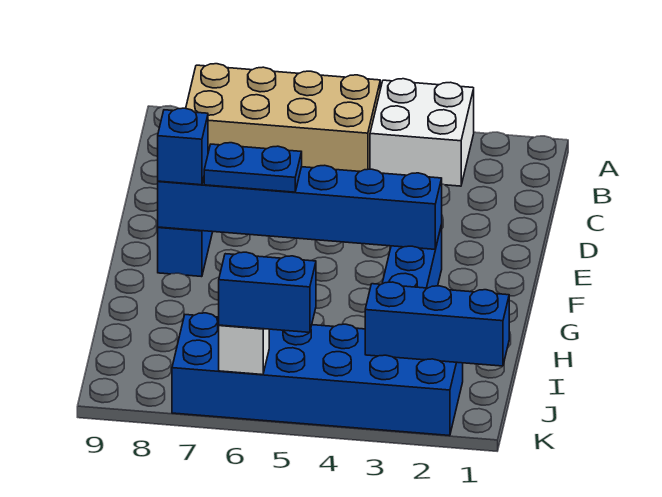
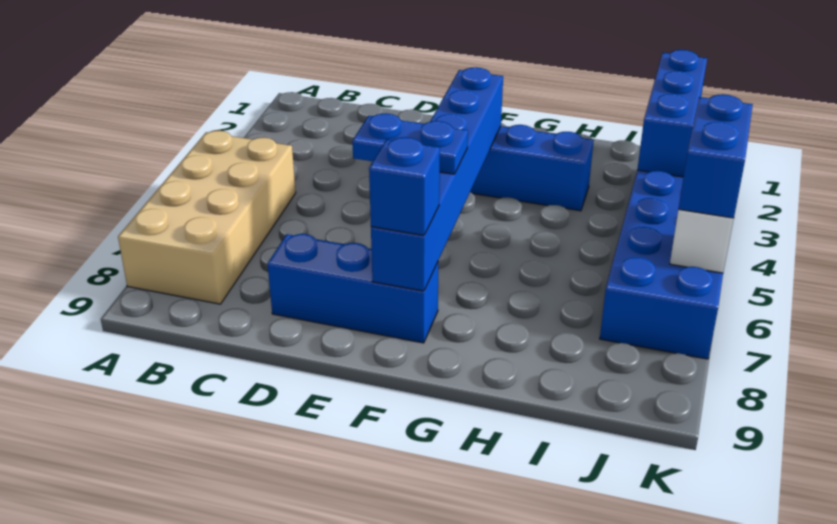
white 2x2 brick [370,79,474,186] -> none
blue 1x2 plate [204,143,302,192] -> blue 1x2 plate turned to [352,113,468,174]

